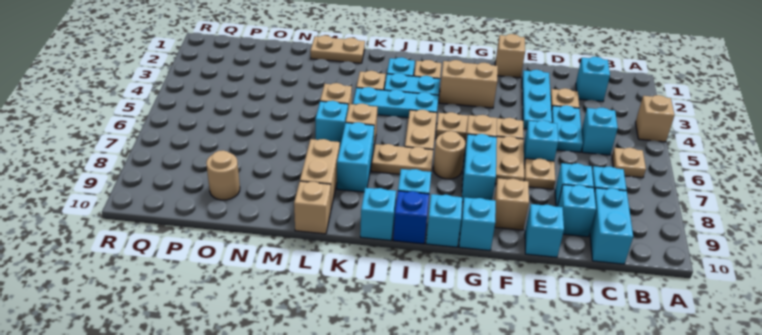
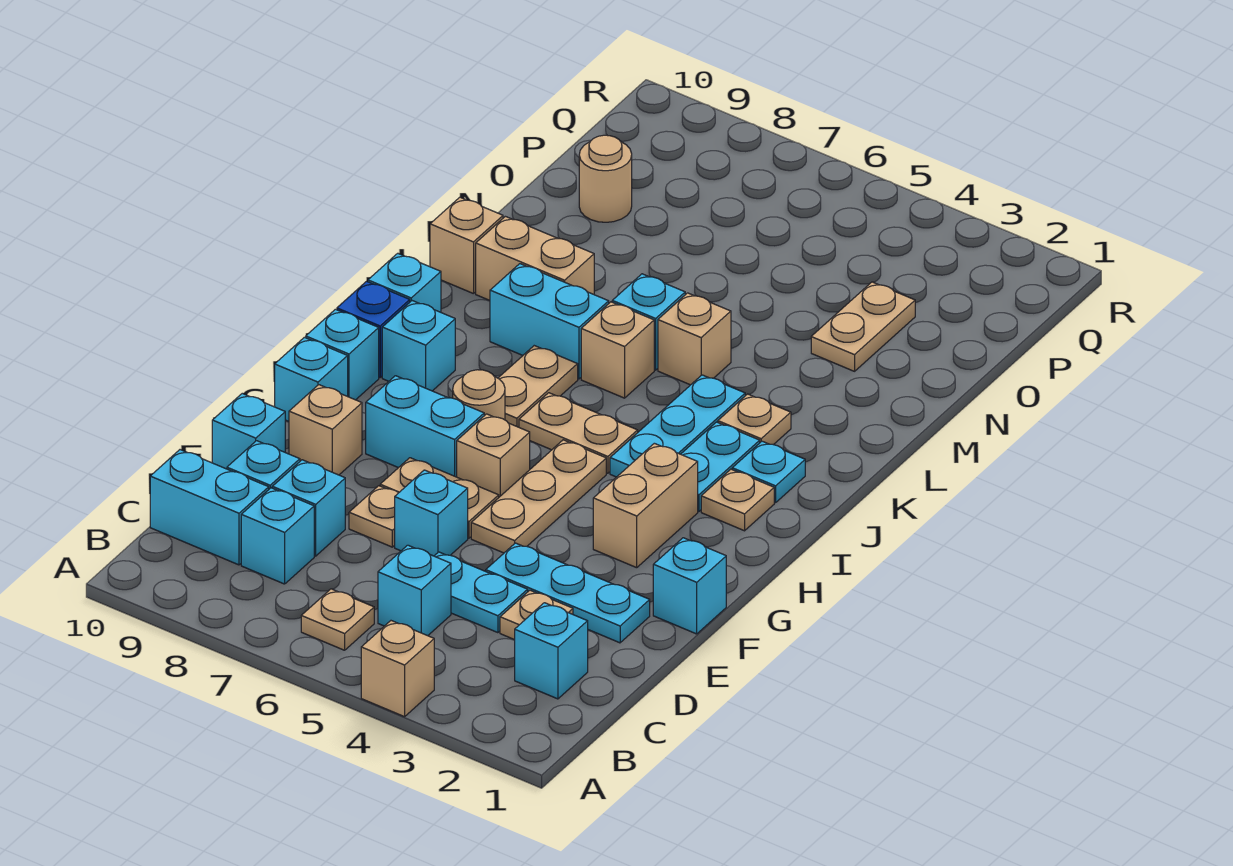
tan 1x1 brick [495,34,525,78] -> cyan 1x1 brick [653,538,726,634]
tan 1x2 plate [310,35,365,63] -> tan 1x2 plate moved to [811,282,915,371]

